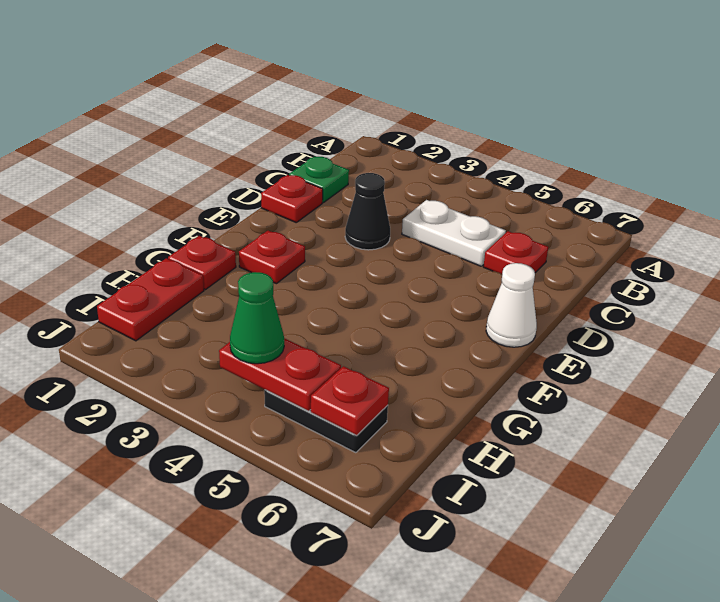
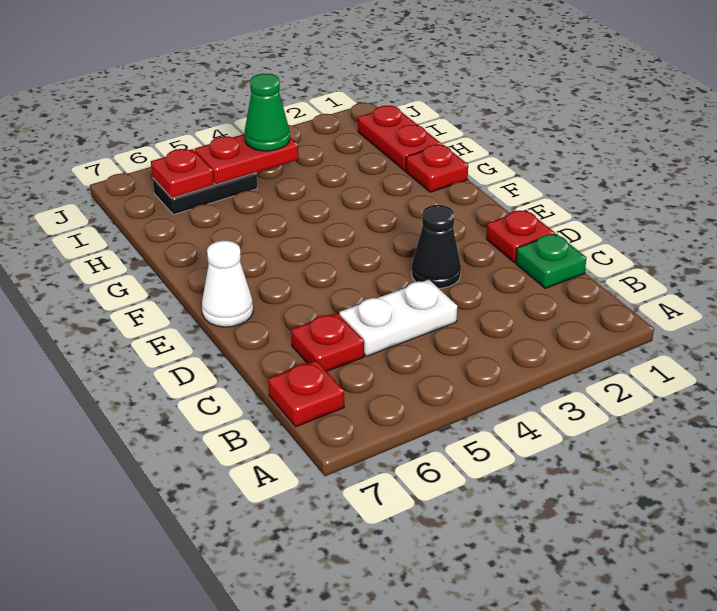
red 1x1 plate [239,231,305,284] -> red 1x1 plate moved to [268,360,344,427]

